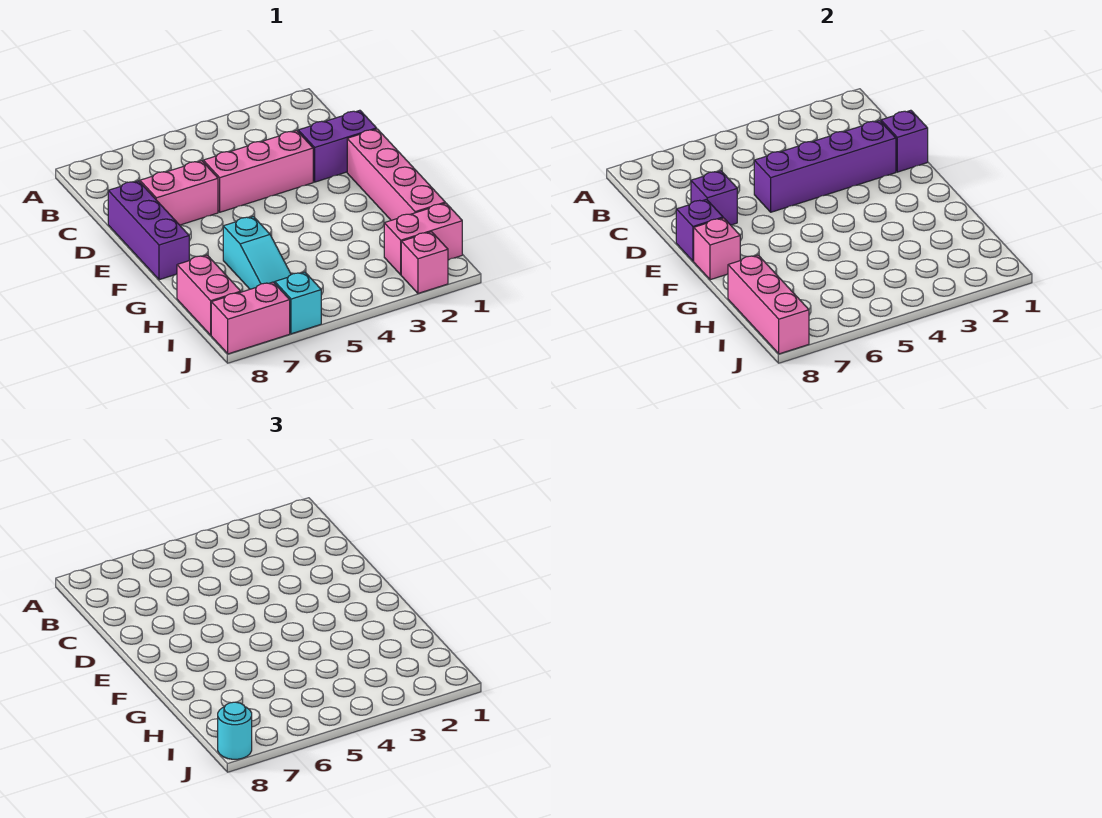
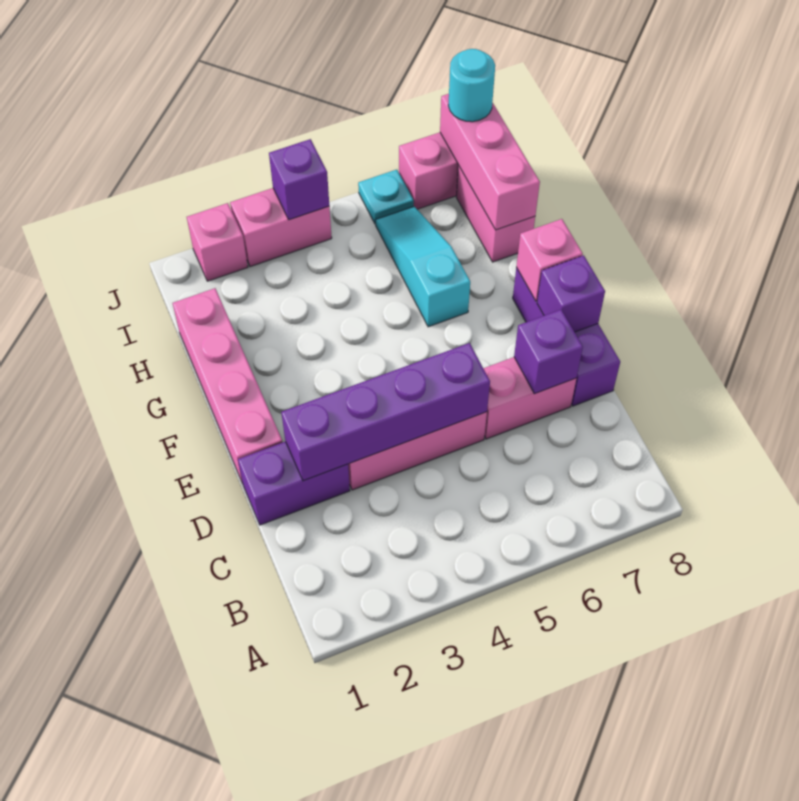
purple 1x1 brick [881,110,928,172] -> purple 1x1 brick moved to [269,139,329,220]
pink 1x2 brick [384,203,462,275] -> pink 1x2 brick moved to [230,188,332,267]
cyan 1x1 brick [275,272,321,334] -> cyan 1x1 plate [358,170,414,224]

